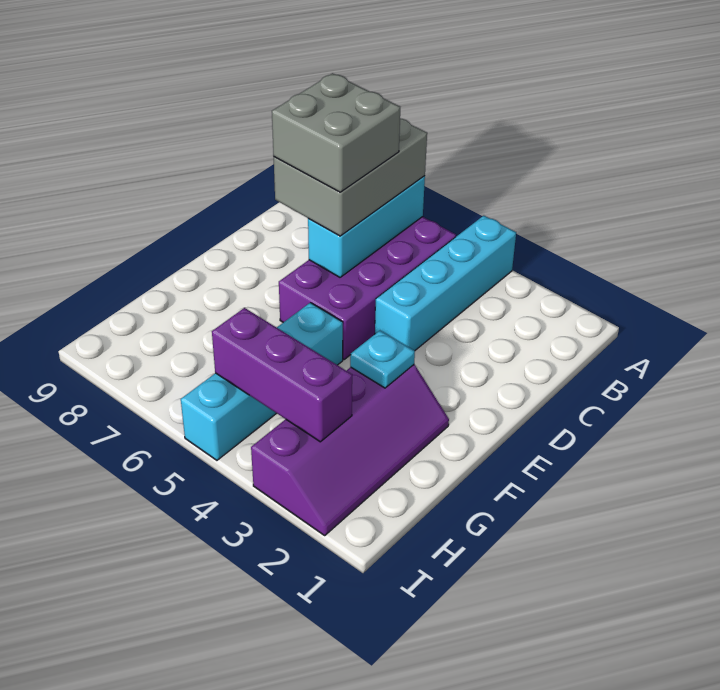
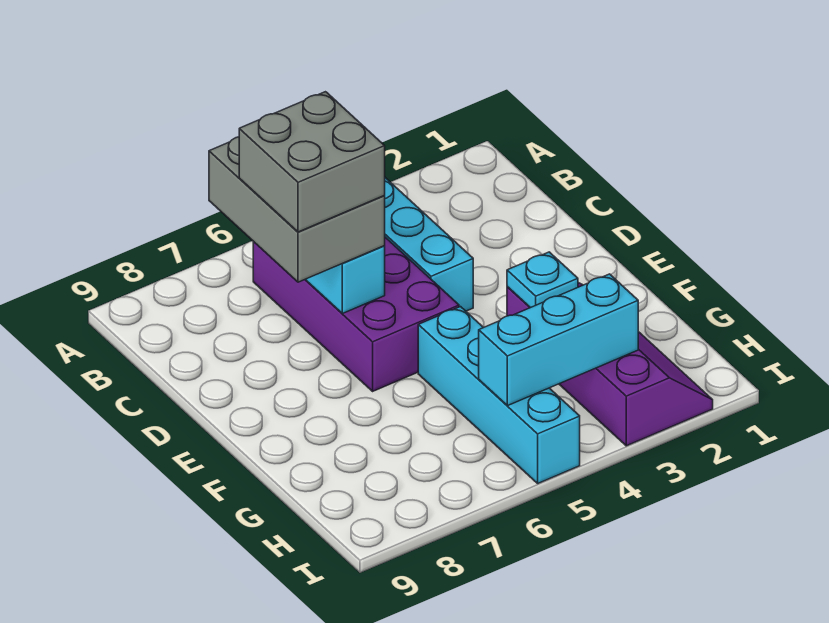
purple 1x3 brick [212,308,352,442] -> cyan 1x3 brick [479,274,638,406]

